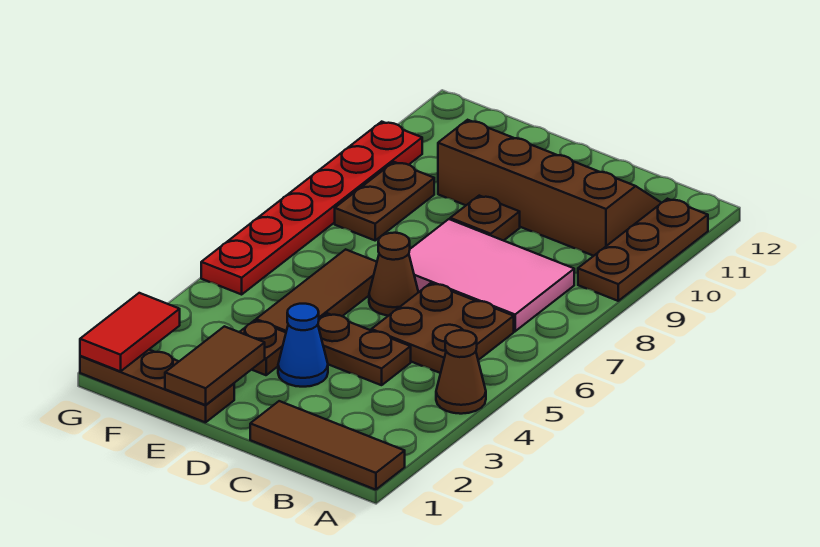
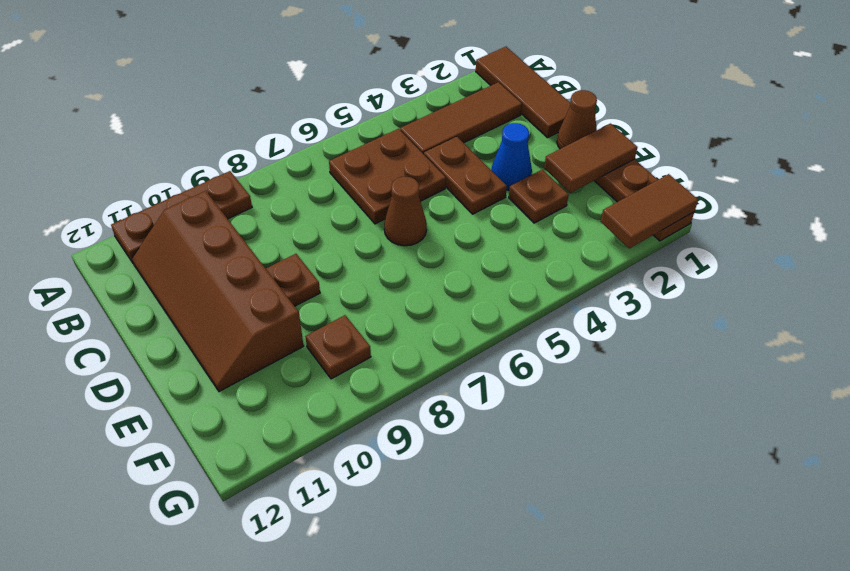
brown 1x1 cone [436,330,486,414] -> brown 1x1 cone moved to [557,90,597,149]
pink 2x3 tile [409,219,574,331] -> none
brown 1x3 tile [256,249,377,332] -> brown 1x3 tile moved to [400,82,522,154]
brown 1x2 plate [335,162,434,240] -> brown 1x1 plate [305,315,371,379]
red 1x2 tile [80,293,180,372] -> brown 1x2 tile [601,174,698,248]
red 1x6 plate [201,122,422,294] -> none

